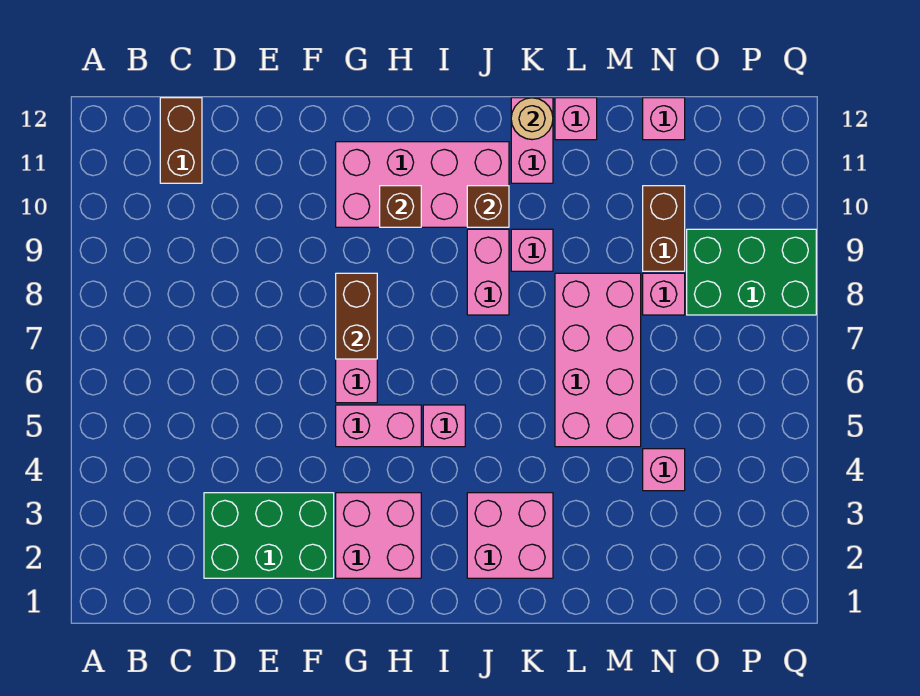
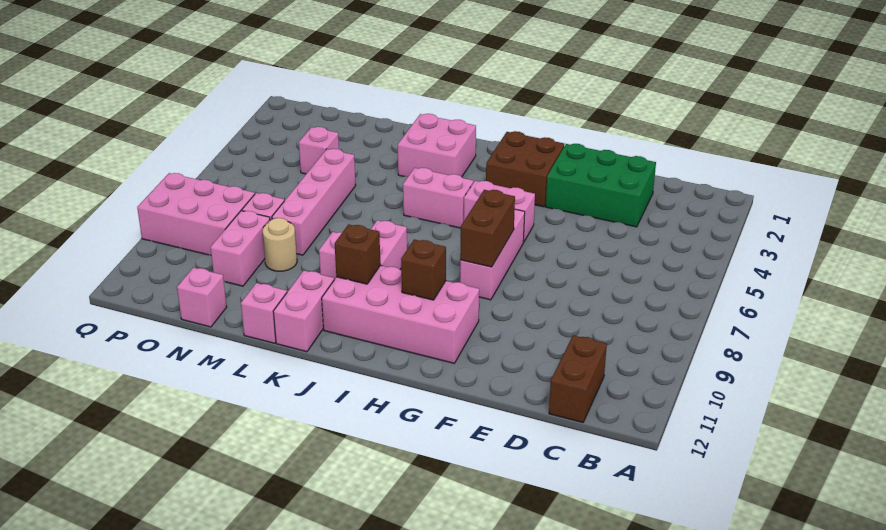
pink 2x2 brick [336,493,421,578] -> brown 2x2 brick [486,131,565,207]
pink 1x1 brick [423,405,465,447] -> pink 1x2 brick [403,168,473,228]
tan 1x1 round brick [511,98,553,140] -> tan 1x1 round brick moved to [263,218,297,271]
pink 2x4 brick [555,273,641,447] -> pink 1x4 brick [272,149,356,255]
brown 1x2 brick [643,186,685,271] -> pink 1x2 brick [211,211,270,286]
green 2x3 brick [687,229,816,315] -> pink 2x3 brick [137,173,255,255]

